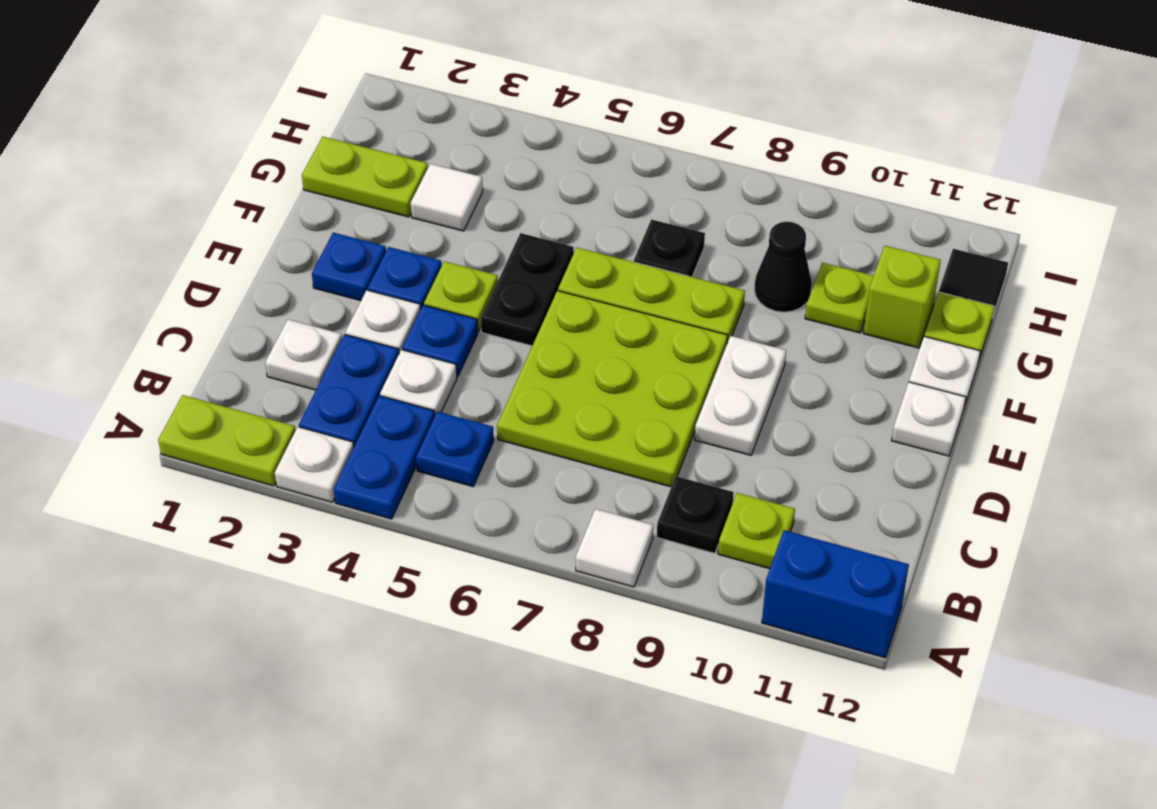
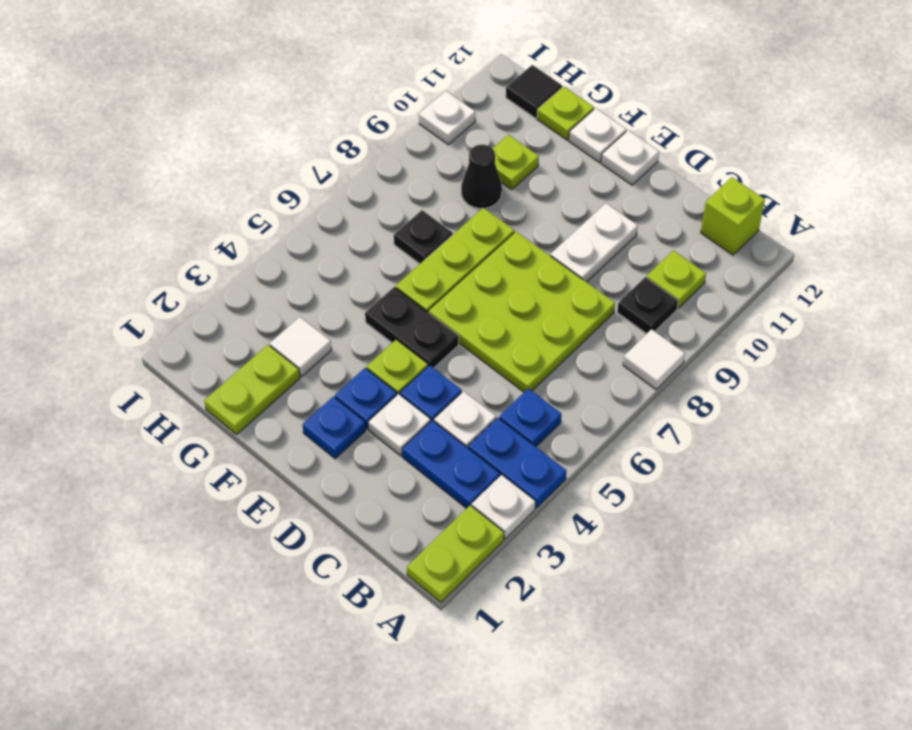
blue 1x2 brick [762,530,909,658] -> none
white 1x1 plate [265,319,342,390] -> white 1x1 plate moved to [419,91,475,145]
white 1x2 plate [694,336,786,455] -> white 1x2 plate turned to [550,203,638,282]
lime 1x1 brick [863,246,941,348] -> lime 1x1 brick moved to [701,177,765,255]

